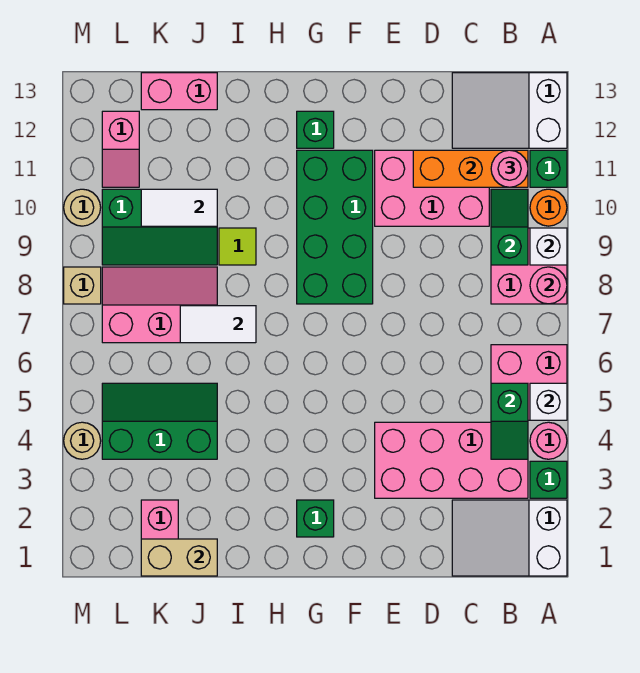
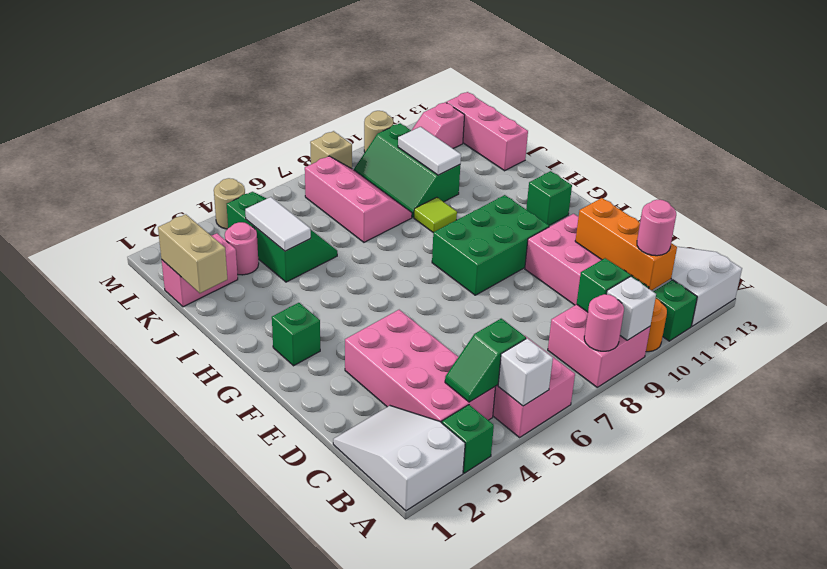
pink 1x1 round brick [530,422,567,459] -> pink 1x1 round brick moved to [225,222,259,275]
green 2x4 brick [297,150,373,304] -> green 2x3 brick [432,195,549,295]
white 1x2 tile [180,306,256,343] -> white 1x2 tile moved to [245,197,311,251]
pink 1x2 brick [141,73,217,110] -> pink 1x3 brick [447,92,528,171]

